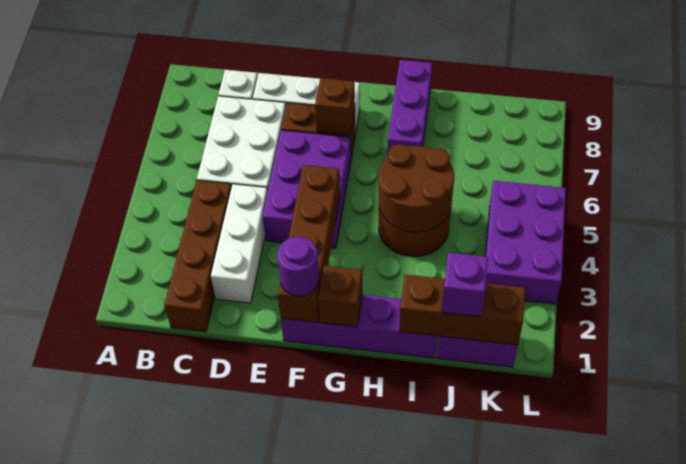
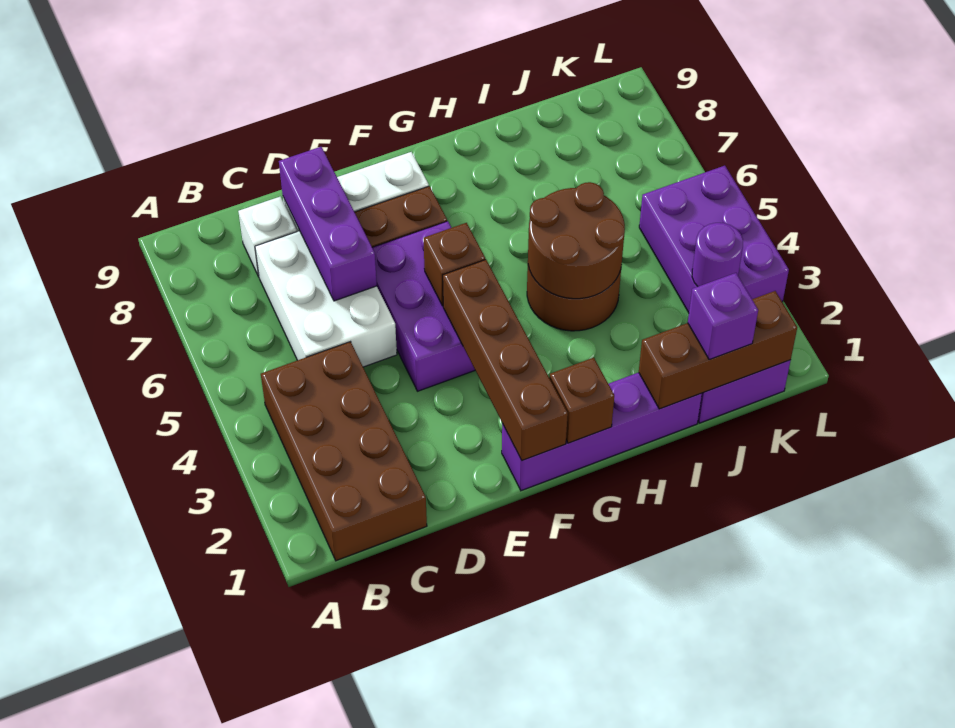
brown 1x4 brick [164,180,231,332] -> brown 2x4 brick [261,342,427,561]
white 1x3 brick [211,184,268,303] -> none
purple 1x1 round brick [278,237,319,296] -> purple 1x1 round brick moved to [692,223,743,286]
brown 1x1 brick [315,78,355,135] -> brown 1x1 brick moved to [424,223,485,306]
purple 1x3 brick [387,60,432,156] -> purple 1x3 brick moved to [279,147,377,301]

